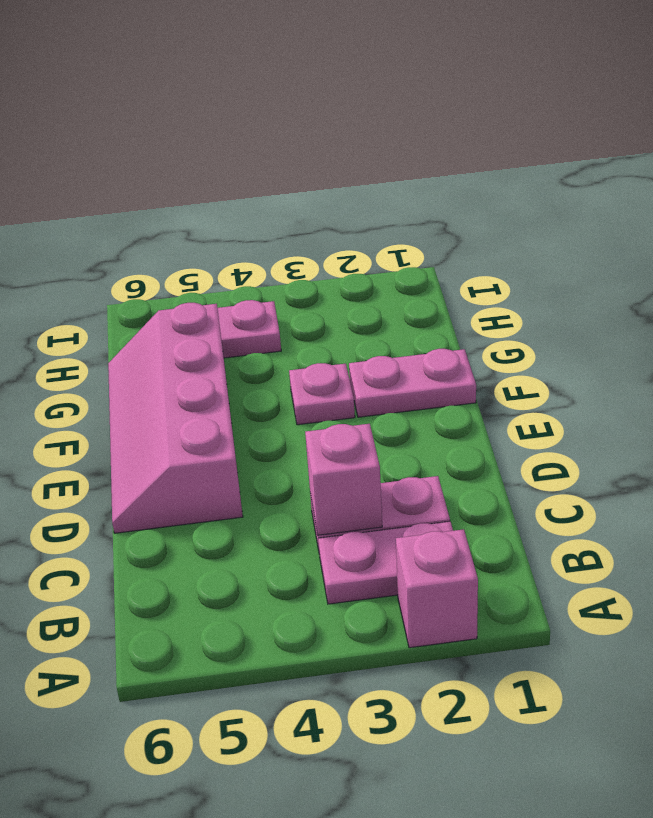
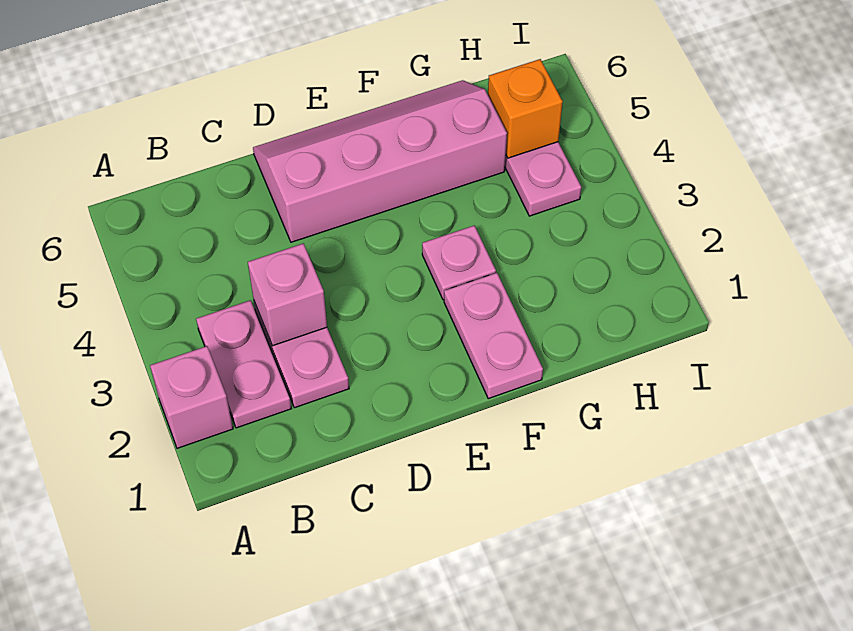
none -> orange 1x1 brick [488,59,563,158]

